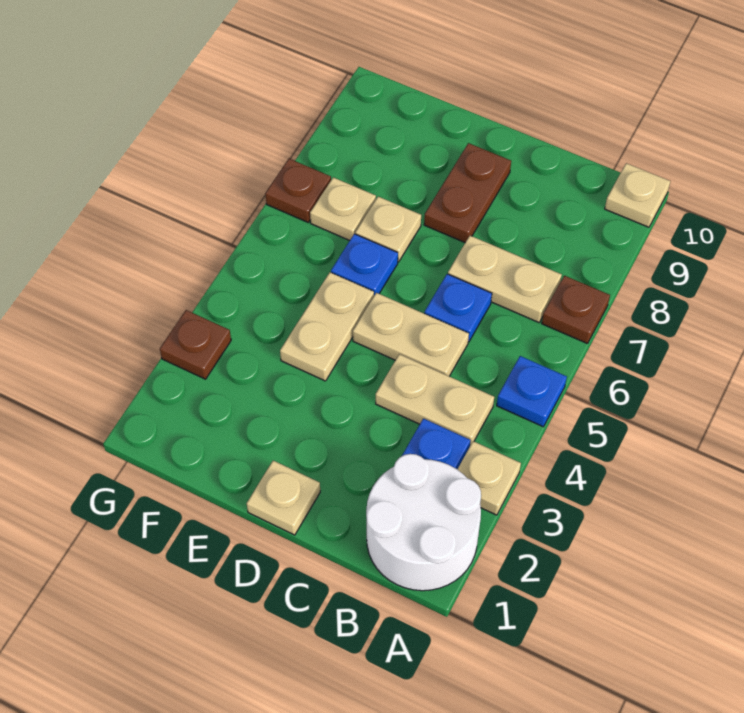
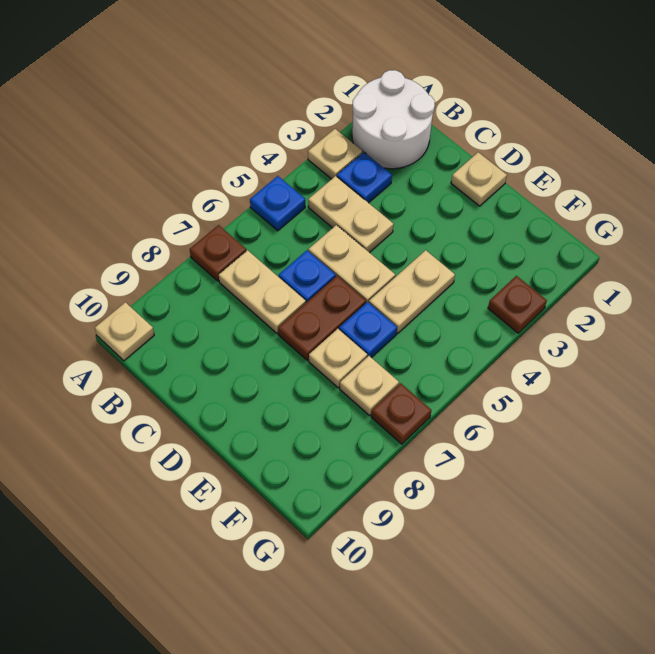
brown 1x2 plate [424,143,511,242] -> brown 1x2 plate moved to [278,276,366,360]

